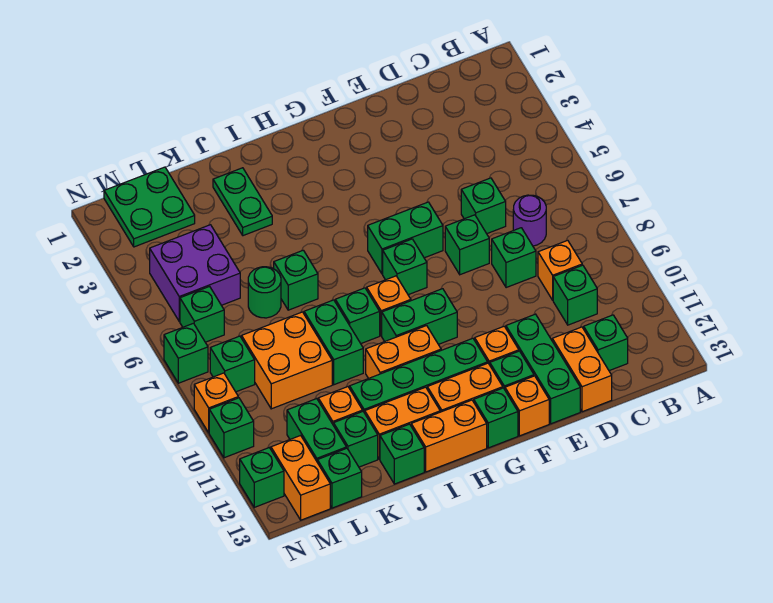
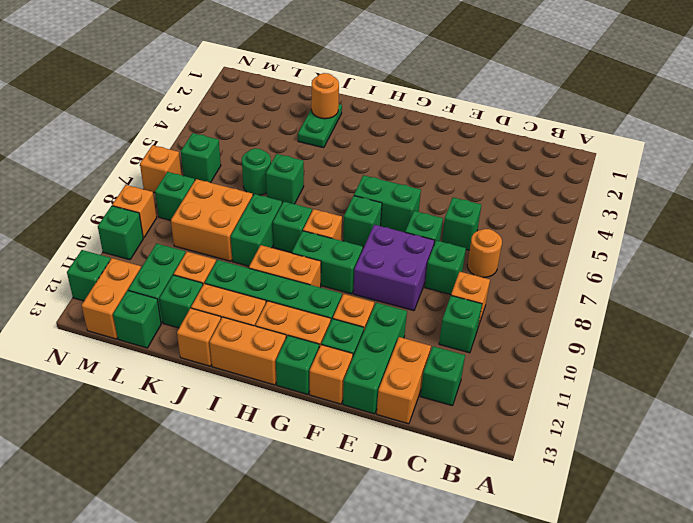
purple 1x1 round brick [513,195,546,246] -> orange 1x1 round brick [467,229,502,278]
none -> orange 1x1 round brick [311,73,339,119]
green 1x1 brick [380,424,424,484] -> orange 1x1 brick [177,308,221,366]
green 2x2 plate [104,167,195,247] -> none
purple 2x2 brick [150,225,240,321] -> purple 2x2 brick moved to [353,225,434,311]
green 1x1 brick [164,323,208,383] -> orange 1x1 brick [140,145,181,193]

